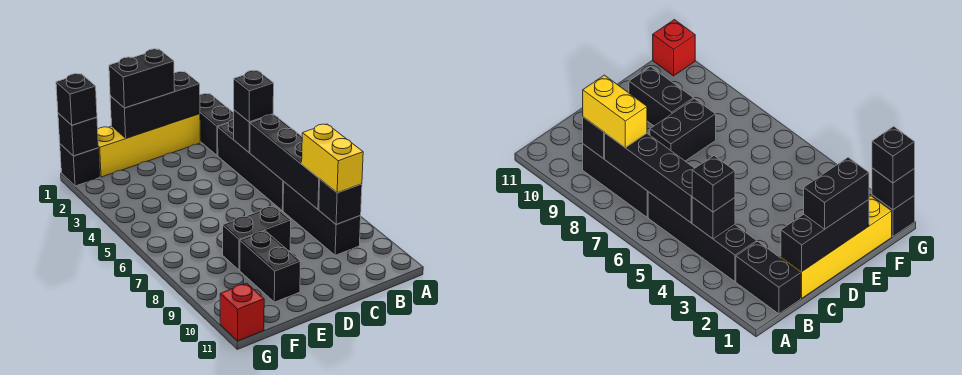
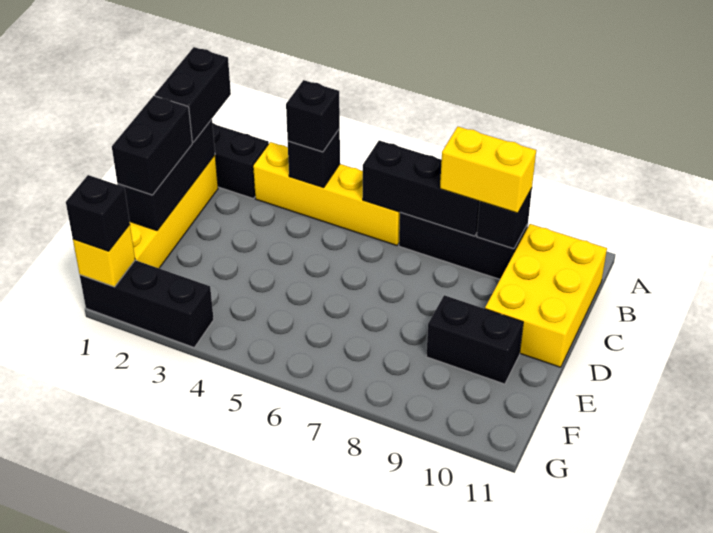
black 1x4 brick [218,120,284,211] -> yellow 1x4 brick [253,142,400,246]
black 1x4 brick [250,115,320,209] -> black 1x3 brick [363,140,480,236]
none -> yellow 2x3 brick [485,224,607,367]
black 1x2 brick [223,206,291,270] -> black 1x2 brick moved to [155,47,231,142]
black 1x1 brick [60,144,100,186] -> black 1x3 brick [80,260,214,347]
black 1x1 brick [58,113,98,156] -> yellow 1x1 brick [73,225,135,287]
red 1x1 brick [220,283,264,341] -> none

